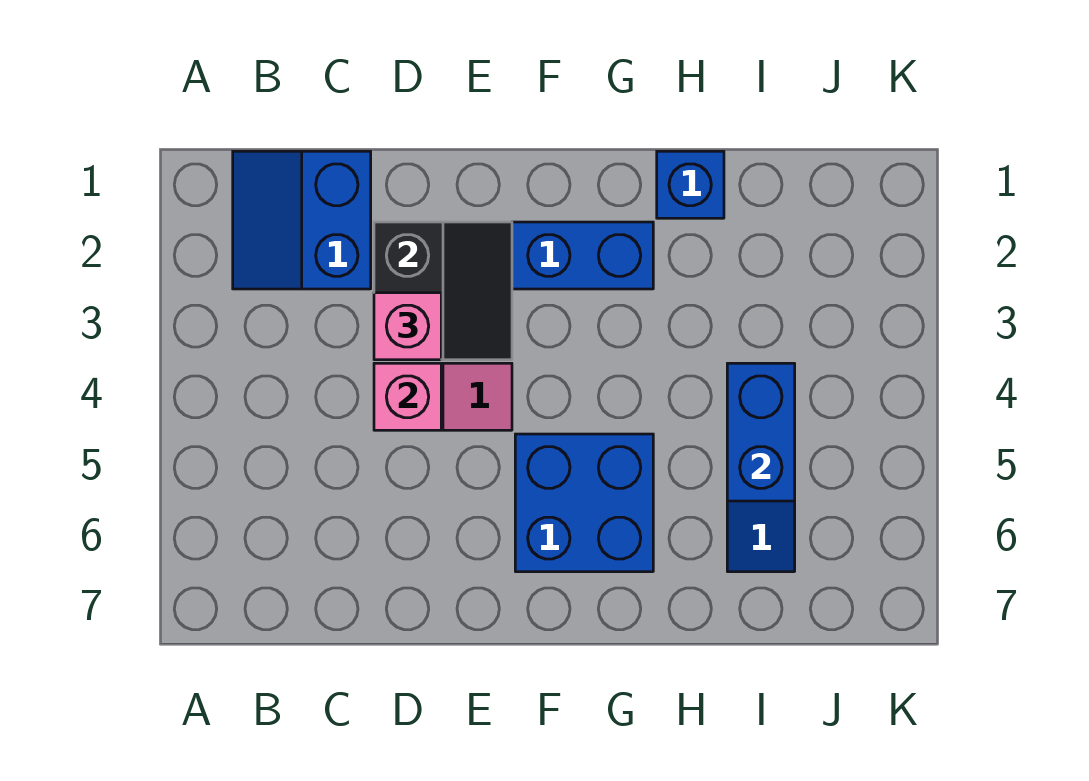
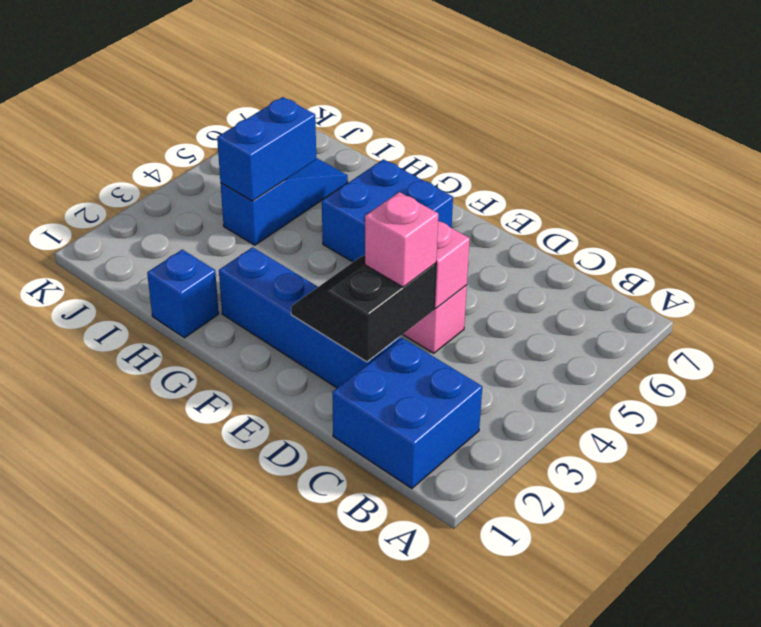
blue 2x2 slope [233,151,371,289] -> blue 2x2 brick [332,338,482,489]

